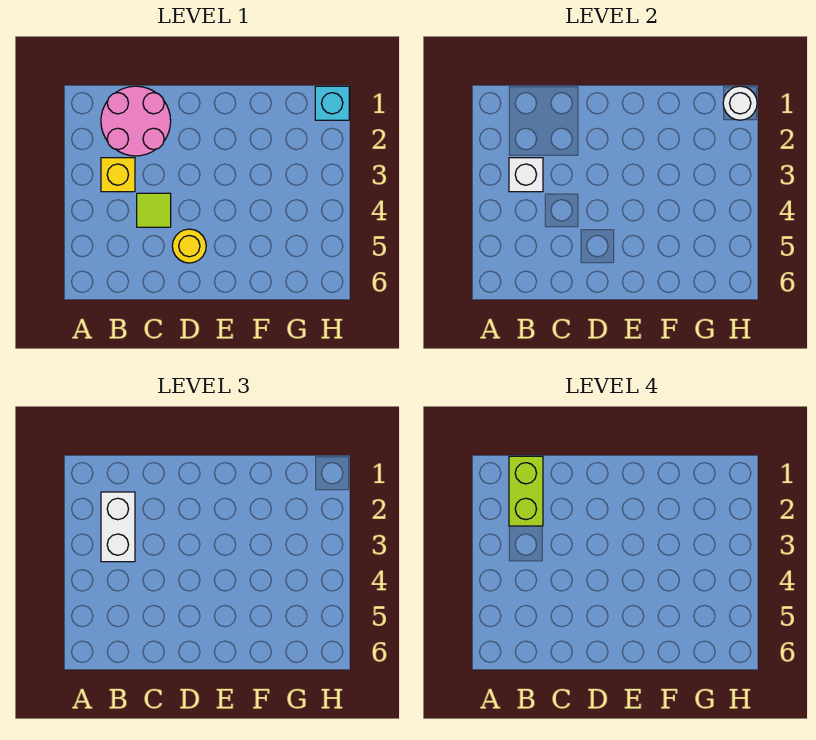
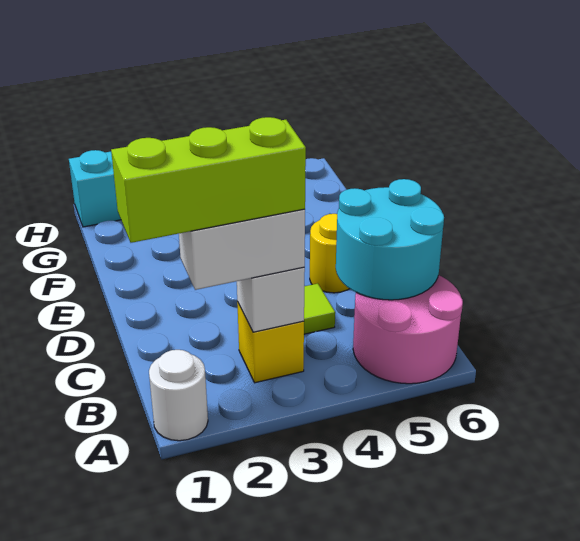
pink 2x2 round brick [101,86,171,156] -> pink 2x2 round brick moved to [353,275,463,384]
lime 1x2 brick [509,456,543,526] -> lime 1x3 brick [111,117,306,243]
none -> cyan 2x2 round brick [336,179,444,300]
white 1x1 round brick [723,86,757,120] -> white 1x1 round brick moved to [149,350,208,441]

